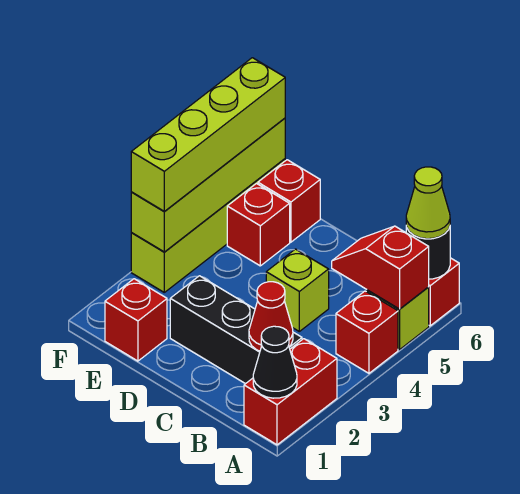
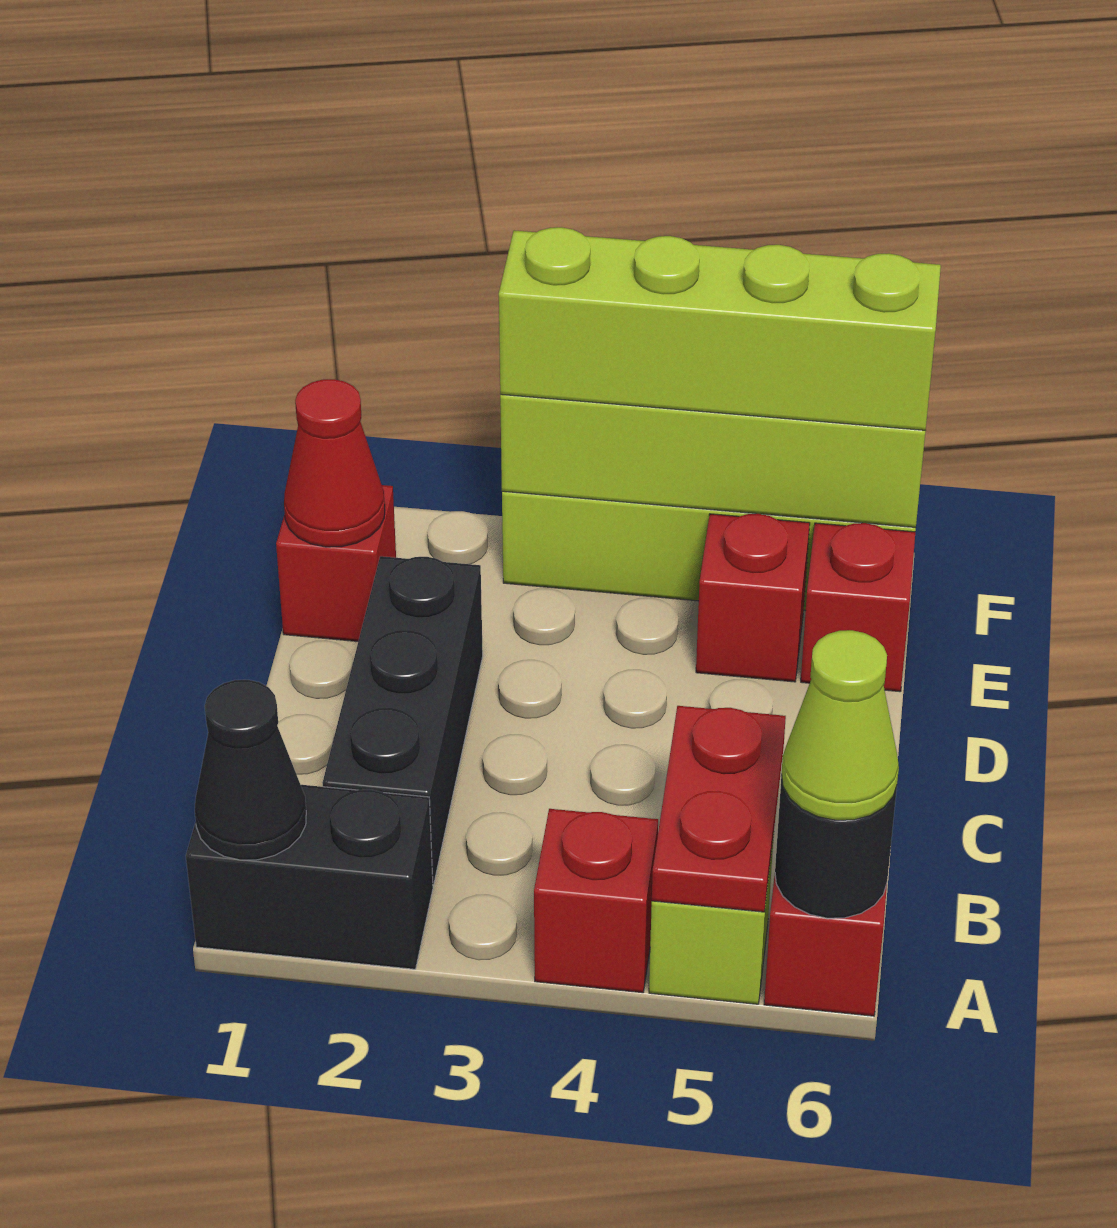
red 1x2 brick [244,339,337,445] -> black 1x2 brick [186,785,433,969]
red 1x2 slope [332,226,429,309] -> red 1x2 plate [652,706,786,912]
red 1x1 cone [249,282,293,351] -> red 1x1 cone moved to [284,379,385,547]
lime 1x1 brick [266,249,329,331] -> none

